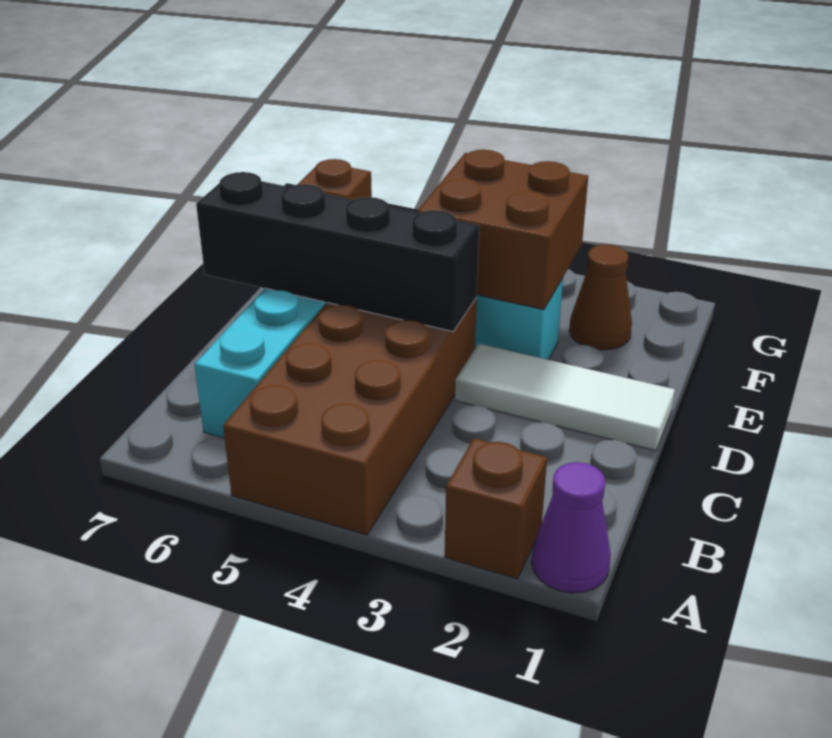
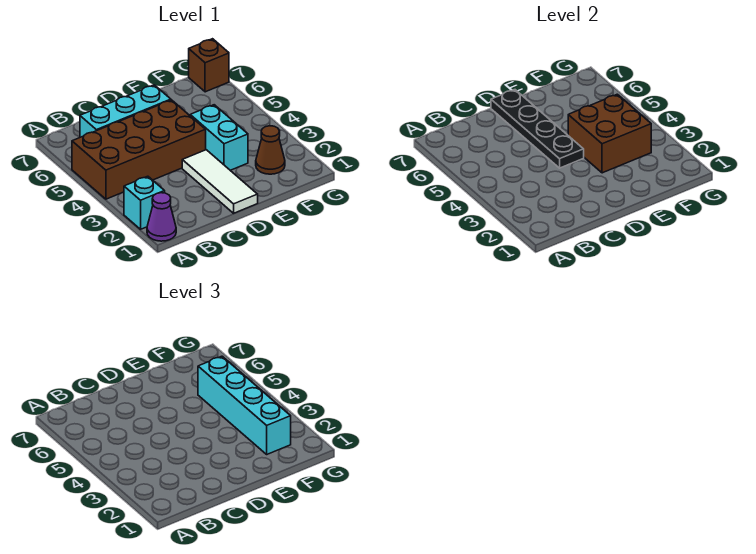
brown 1x1 brick [445,438,547,579] -> cyan 1x1 brick [124,176,165,229]
black 1x4 brick [196,172,479,332] -> black 1x4 plate [491,90,584,168]
none -> cyan 1x4 brick [198,356,291,454]

